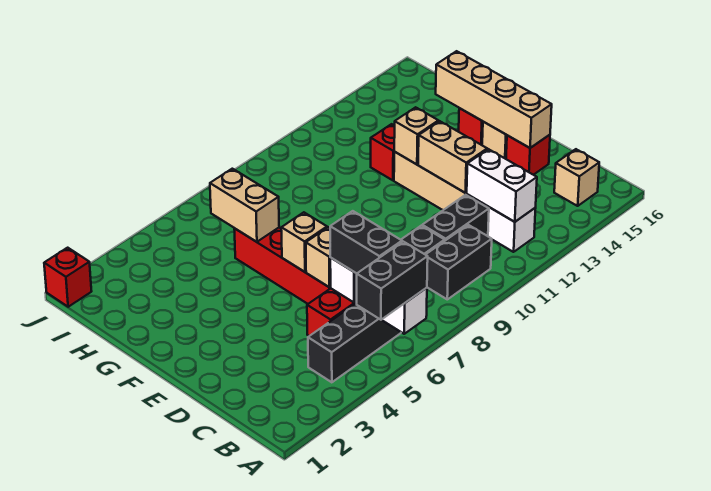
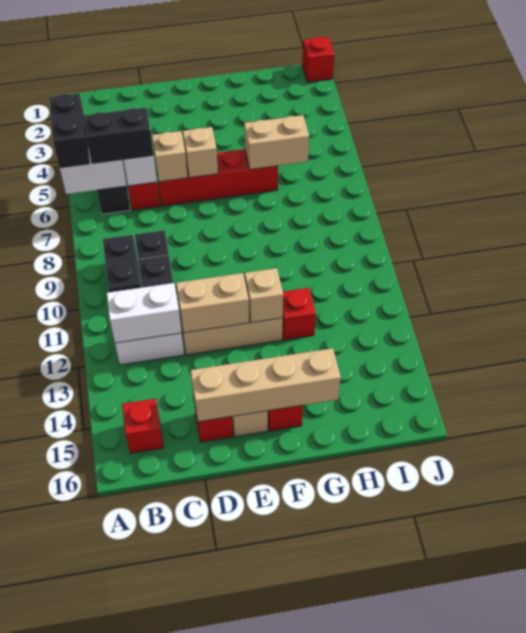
tan 1x1 brick [554,149,599,206] -> red 1x1 brick [122,398,163,453]

